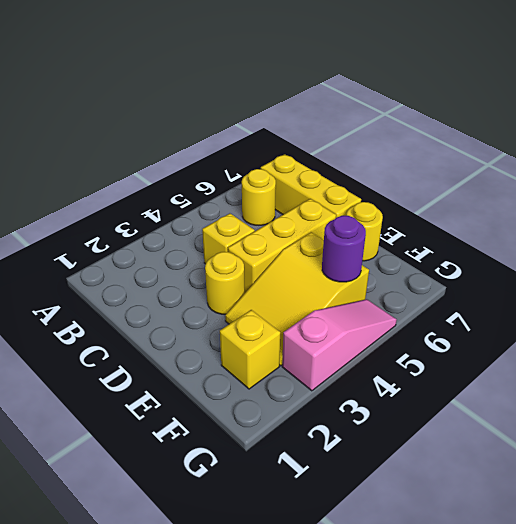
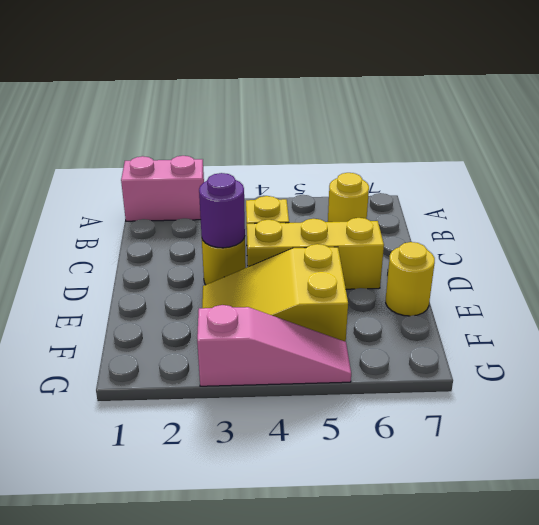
none -> pink 1x2 brick [121,156,204,221]
yellow 1x3 brick [261,154,361,218] -> none
yellow 1x1 brick [220,310,280,389] -> none
purple 1x1 round brick [322,216,366,282] -> purple 1x1 round brick moved to [199,173,245,248]

